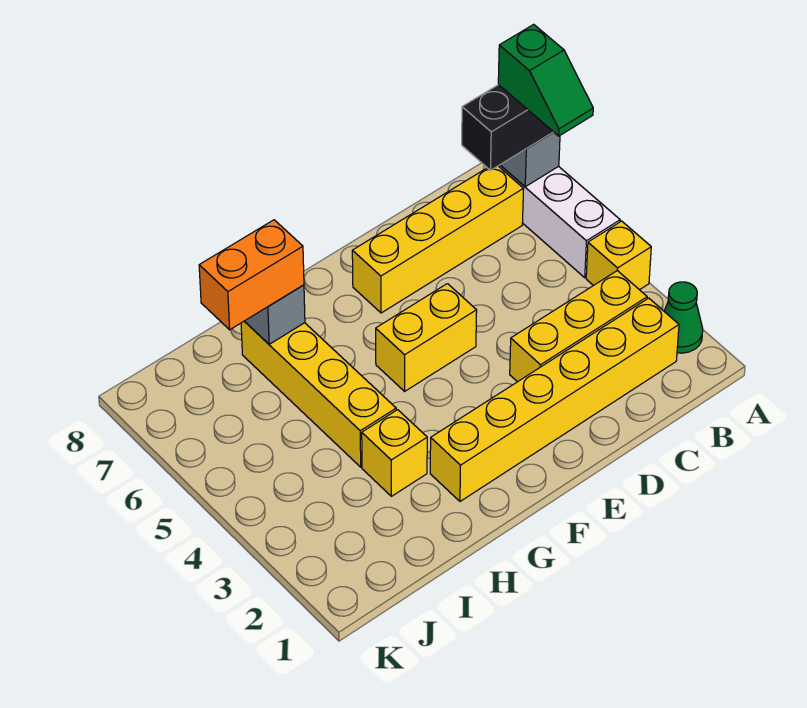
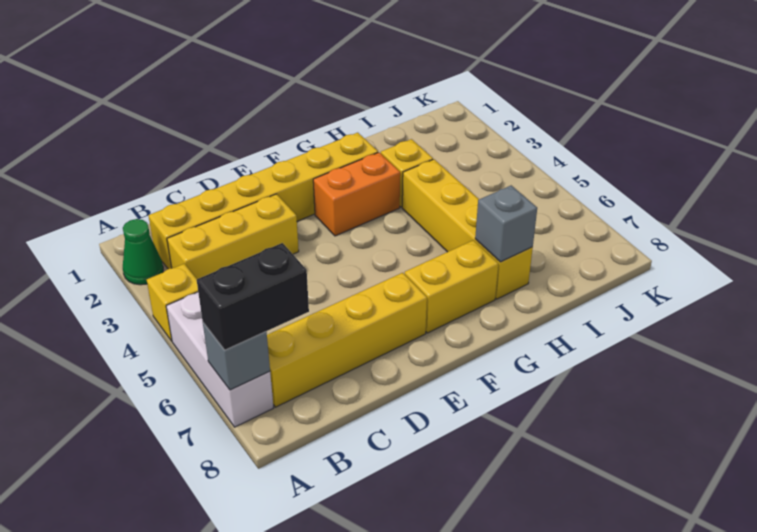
green 1x2 slope [498,24,593,136] -> none
yellow 1x2 brick [376,284,477,391] -> yellow 1x2 brick moved to [405,240,498,333]
orange 1x2 brick [199,220,304,330] -> orange 1x2 brick moved to [313,152,400,236]

